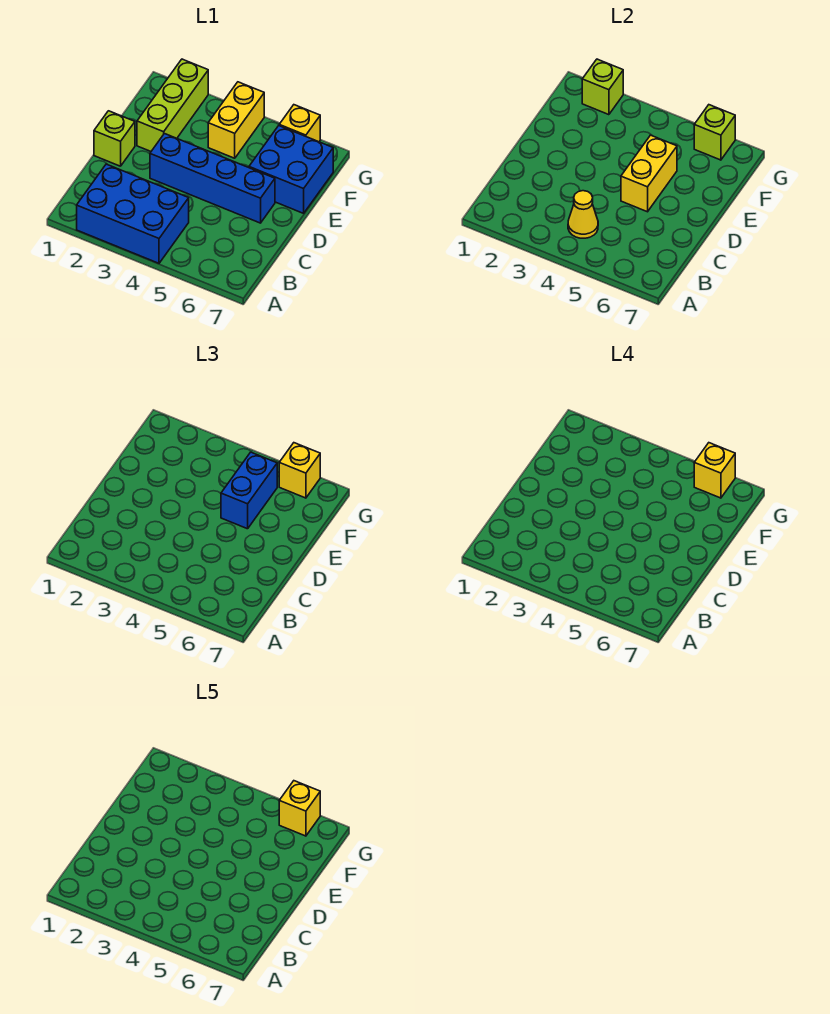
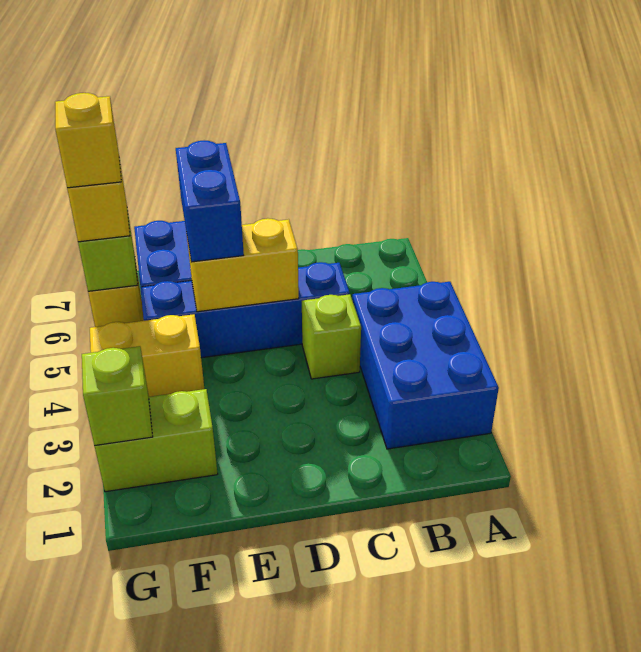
yellow 1x1 cone [568,191,598,238] -> none
lime 1x1 brick [94,111,135,166] -> lime 1x1 brick moved to [302,294,361,379]
blue 1x4 brick [150,134,275,223] -> blue 1x4 brick turned to [140,262,350,358]
lime 1x3 brick [137,59,208,151] -> lime 1x2 brick [95,389,218,492]
blue 1x2 brick [221,452,277,529] -> blue 1x2 brick turned to [176,141,244,262]
yellow 1x1 brick [279,781,320,836] -> none

